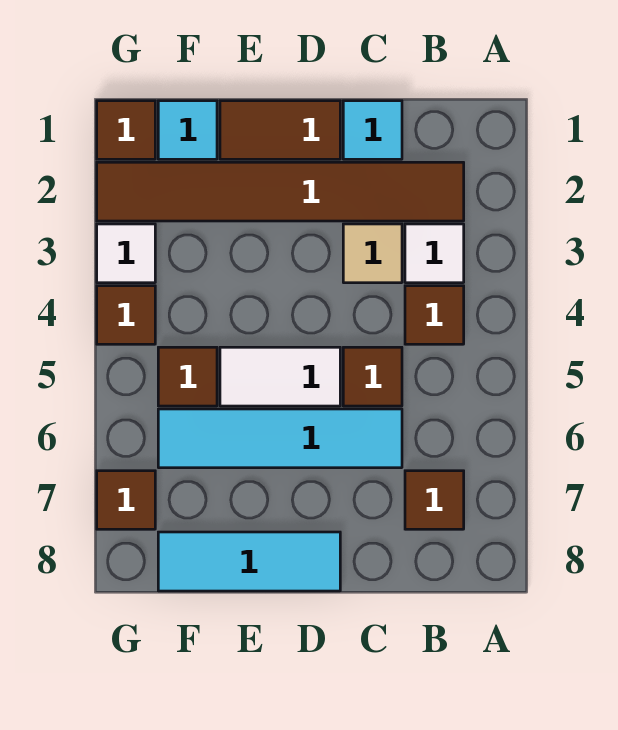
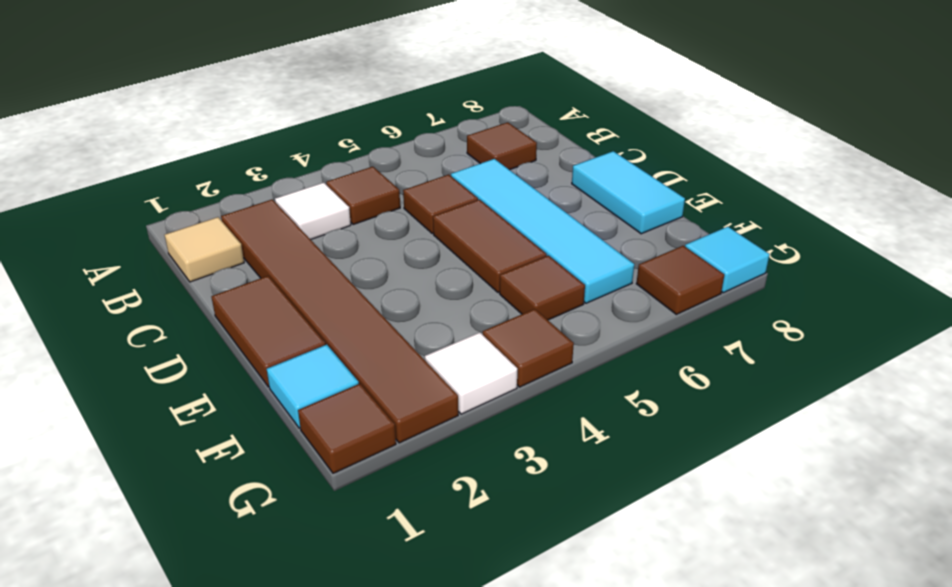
cyan 1x1 tile [343,101,402,159] -> cyan 1x1 tile moved to [685,227,770,293]
tan 1x1 tile [343,224,402,283] -> tan 1x1 tile moved to [165,217,244,282]
white 1x2 tile [220,347,340,406] -> brown 1x2 tile [433,200,547,293]
cyan 1x3 tile [158,532,340,591] -> cyan 1x2 tile [572,151,685,234]

